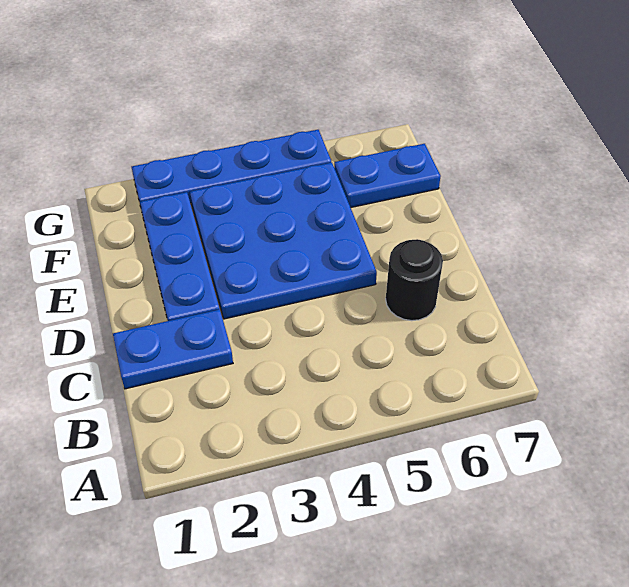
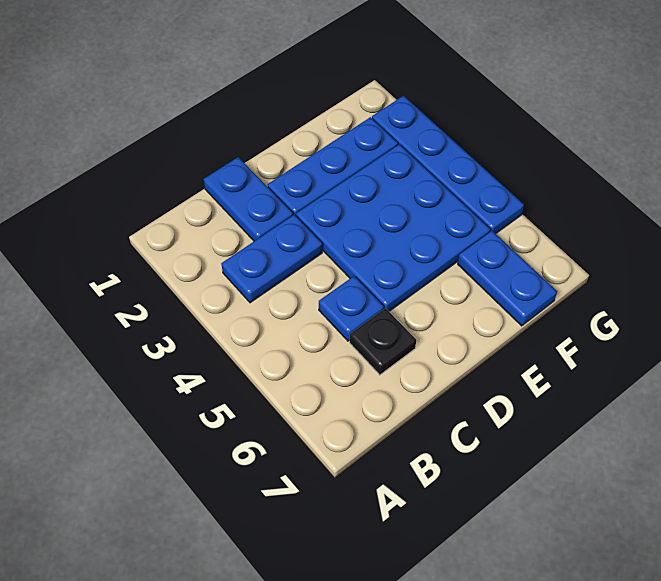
none -> blue 1x2 plate [221,215,322,303]
none -> blue 1x1 plate [319,276,384,341]
black 1x1 round brick [386,239,443,321] -> black 1x1 plate [350,308,416,375]

